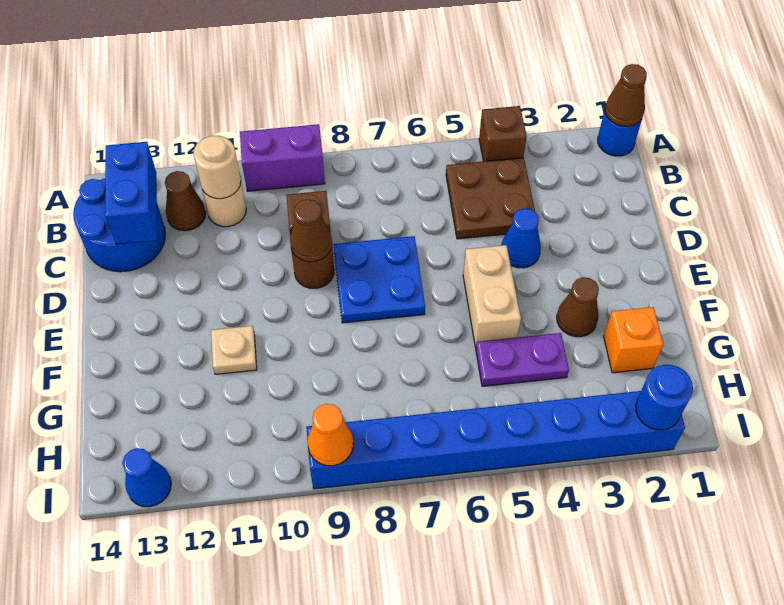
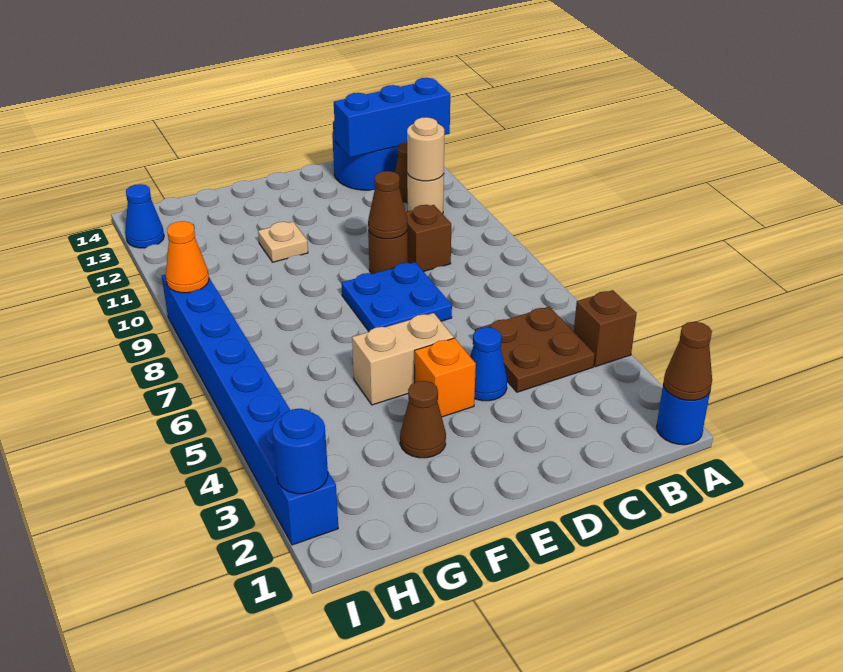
purple 1x2 brick [240,124,325,191] -> none
blue 1x2 brick [105,142,158,244] -> blue 1x3 brick [334,78,450,157]
orange 1x1 brick [604,307,663,373] -> orange 1x1 brick moved to [415,338,476,417]
purple 1x2 plate [476,333,569,386] -> none

